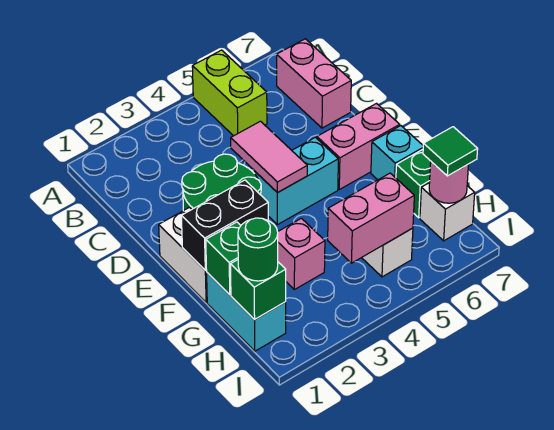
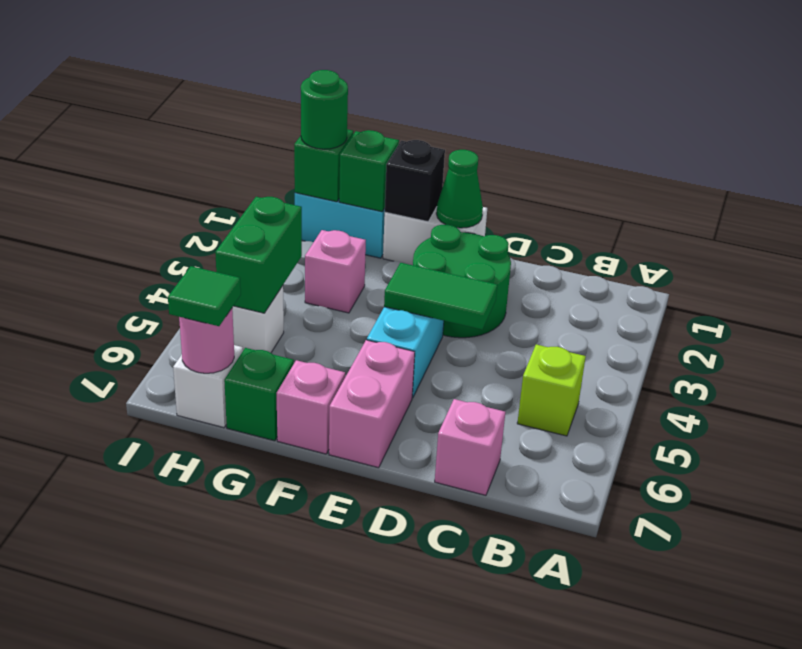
lime 1x2 brick [192,50,267,136] -> lime 1x1 brick [517,344,586,436]
pink 1x2 brick [277,39,351,128] -> pink 1x1 brick [435,399,505,495]
pink 1x2 tile [231,121,307,193] -> green 1x2 tile [384,263,497,329]
none -> green 1x1 cone [436,150,483,228]
black 1x2 brick [181,180,268,271] -> black 1x1 brick [385,140,445,222]
cyan 1x1 brick [371,126,423,180] -> pink 1x1 brick [277,360,345,454]
pink 1x2 brick [328,173,414,263] -> green 1x2 brick [215,197,302,313]

